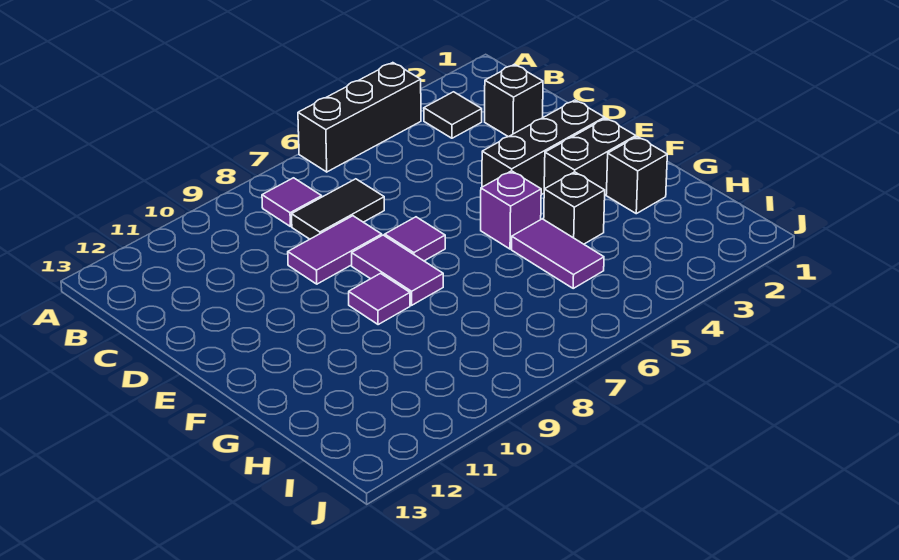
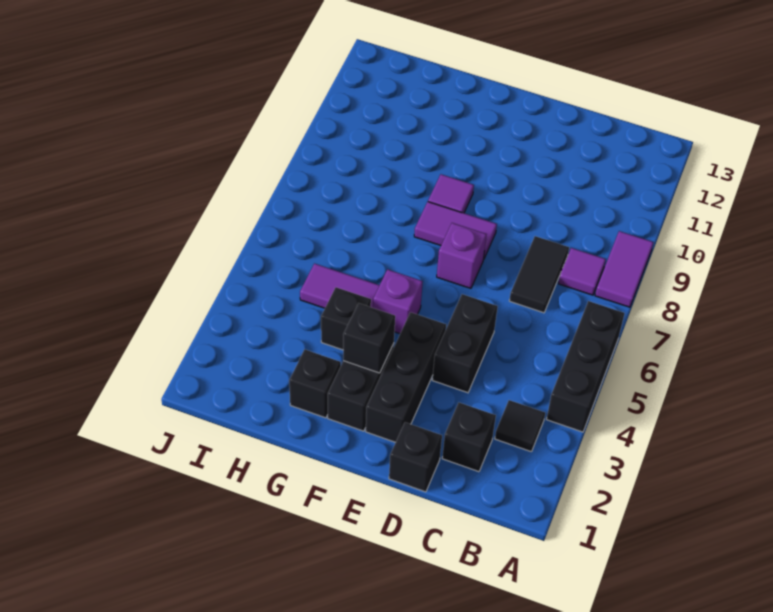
none -> black 1x1 brick [389,422,442,492]
none -> black 1x2 brick [432,294,498,393]
purple 1x2 tile [288,216,382,284] -> purple 1x2 tile moved to [595,231,654,307]
purple 1x1 tile [385,217,445,261] -> purple 1x1 brick [437,223,486,288]
none -> black 1x1 brick [343,303,395,373]

